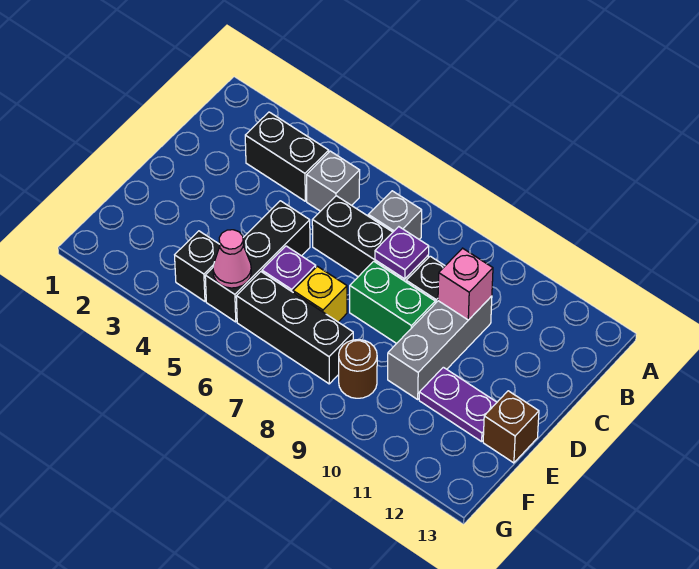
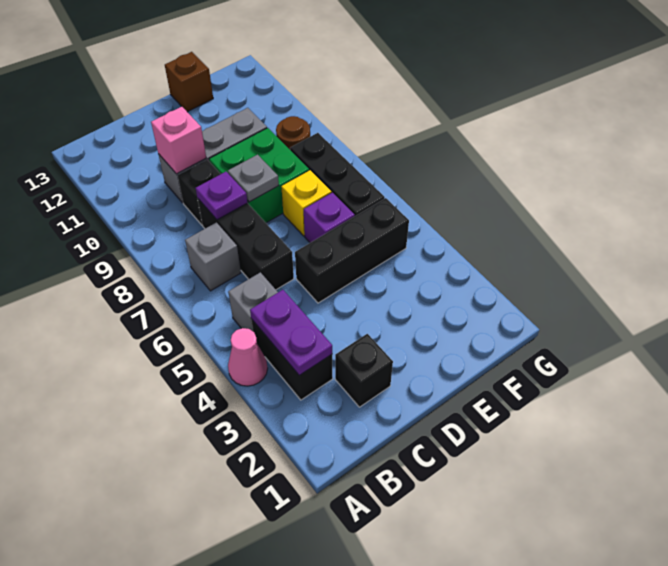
green 1x2 brick [350,261,435,344] -> green 2x2 brick [209,128,309,223]
none -> grey 1x1 plate [228,155,279,202]
purple 1x2 plate [419,367,497,442] -> purple 1x2 plate moved to [250,290,332,375]
black 1x1 brick [175,231,220,301] -> black 1x1 brick moved to [335,334,393,407]
pink 1x1 cone [213,230,251,288] -> pink 1x1 cone moved to [228,328,268,386]

